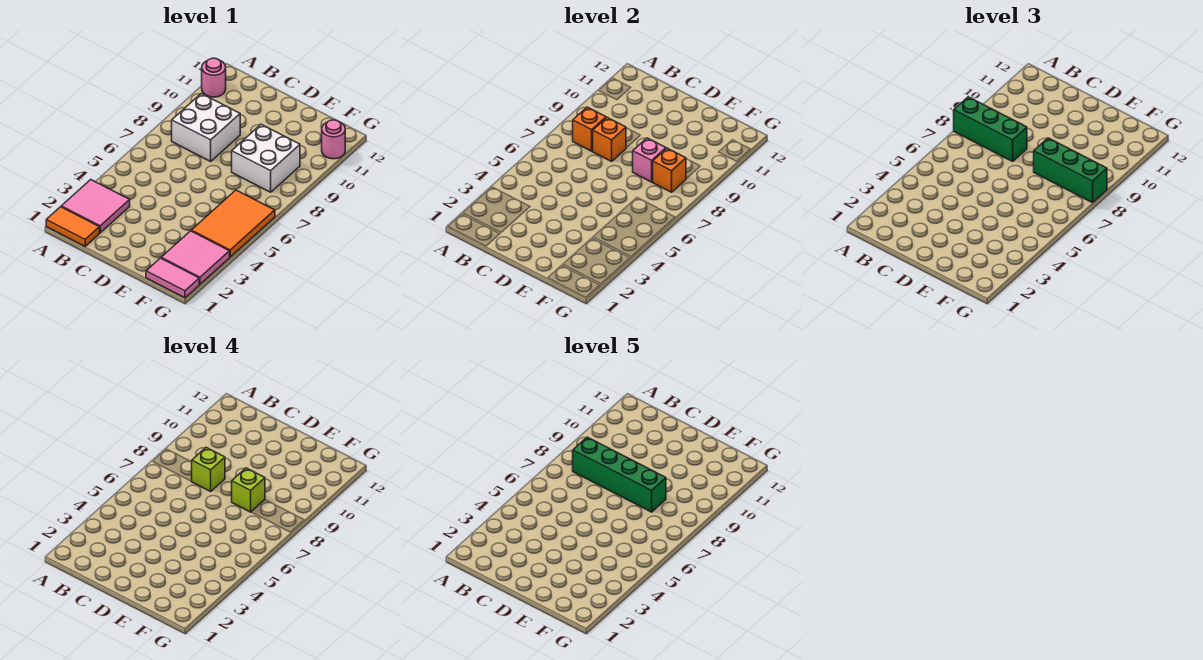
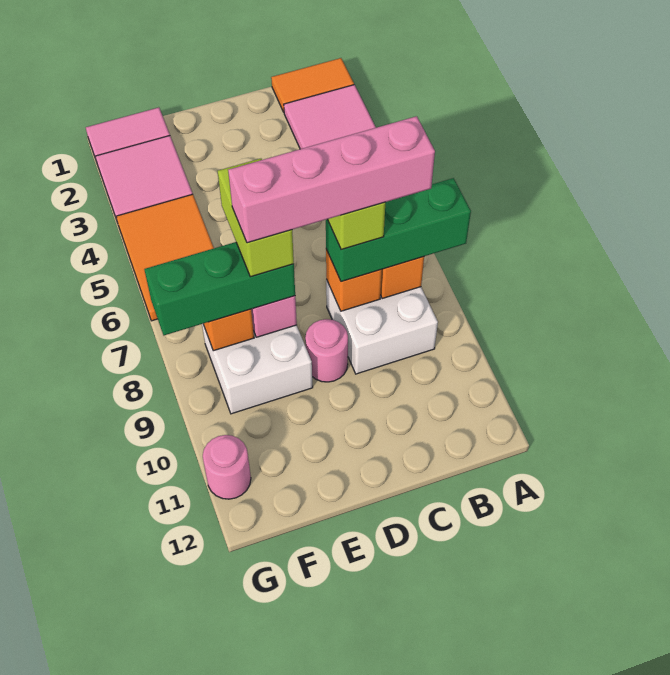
pink 1x1 round brick [202,58,226,97] -> pink 1x1 round brick moved to [305,319,348,382]
green 1x4 brick [573,437,666,512] -> pink 1x4 brick [228,116,435,243]
lime 1x1 brick [232,468,265,512] -> lime 1x2 brick [218,159,294,277]

